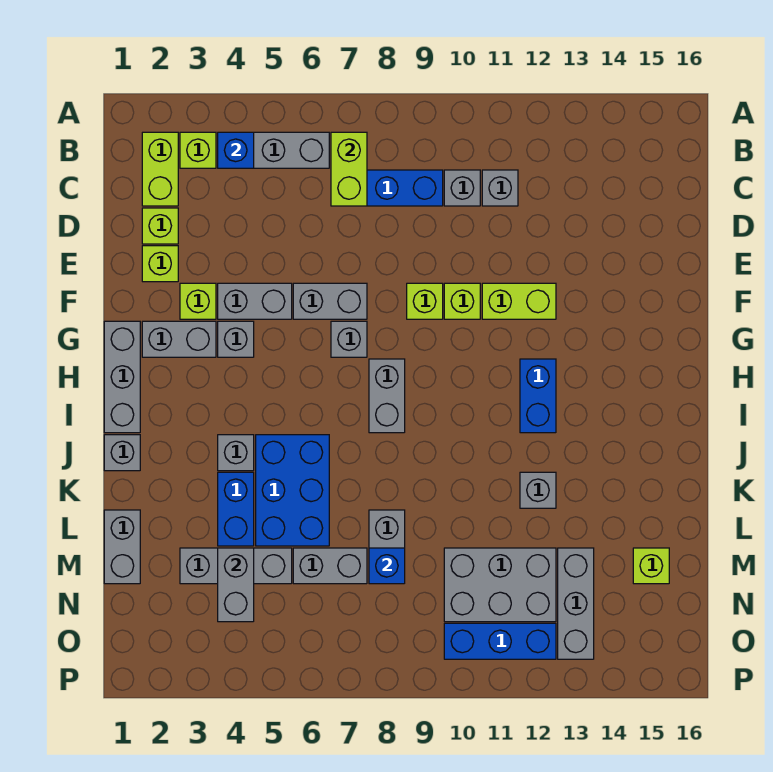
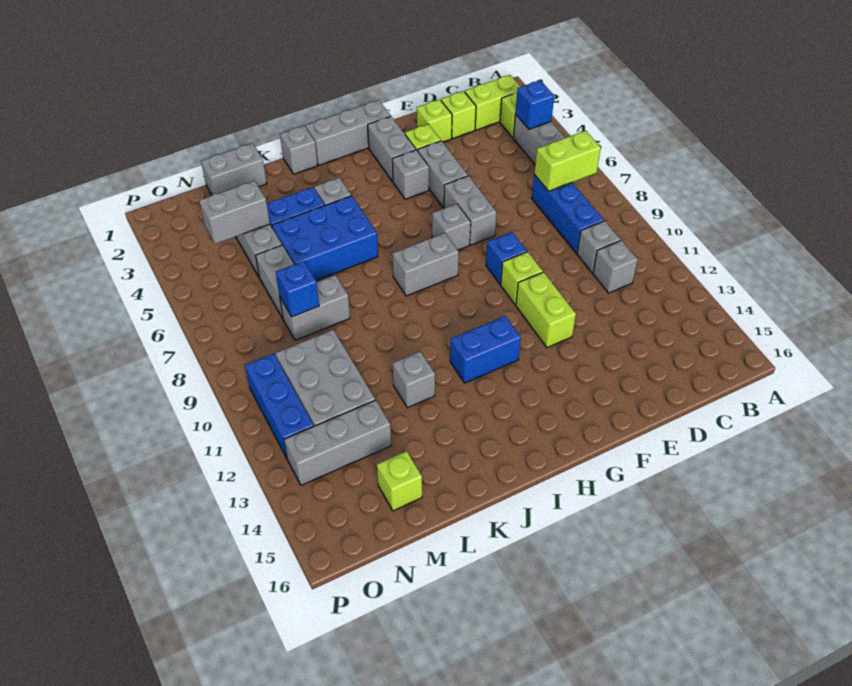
lime 1x1 brick [407,283,443,319] -> blue 1x1 brick [486,232,527,284]

